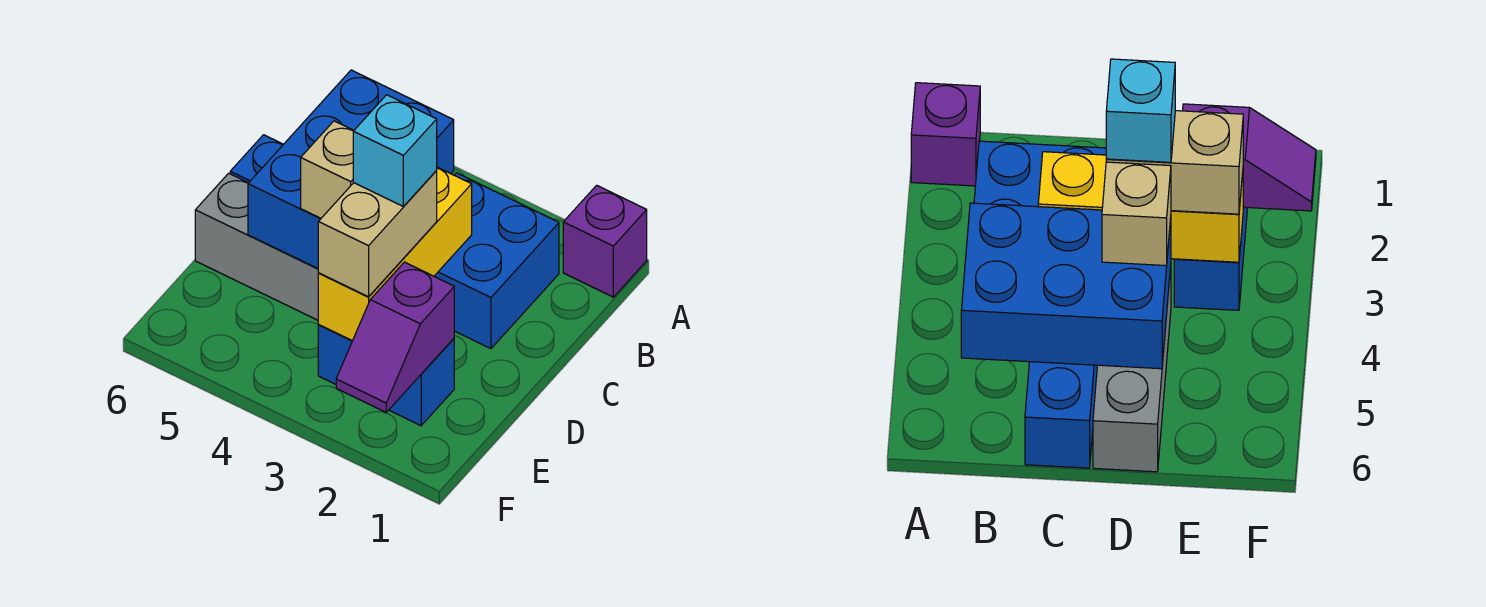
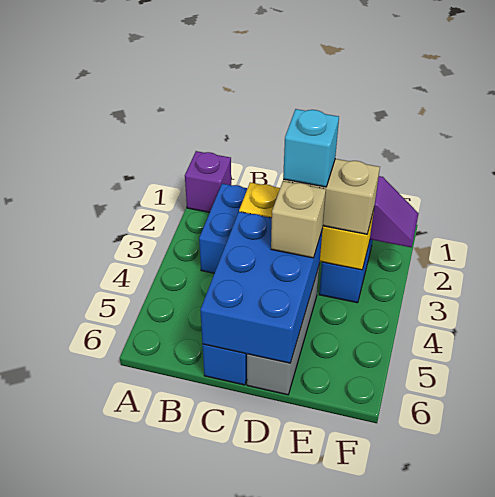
blue 2x3 brick [248,70,454,268] -> blue 2x3 brick turned to [200,212,323,363]

